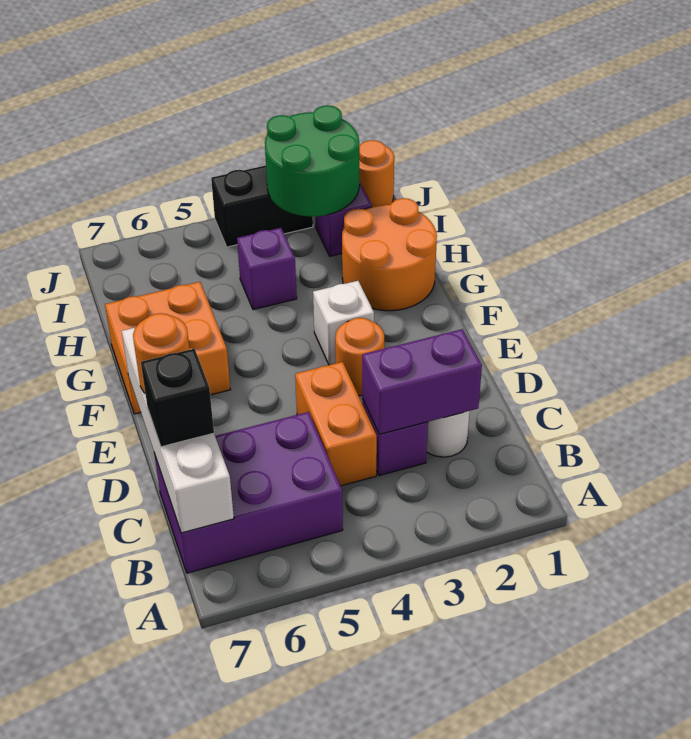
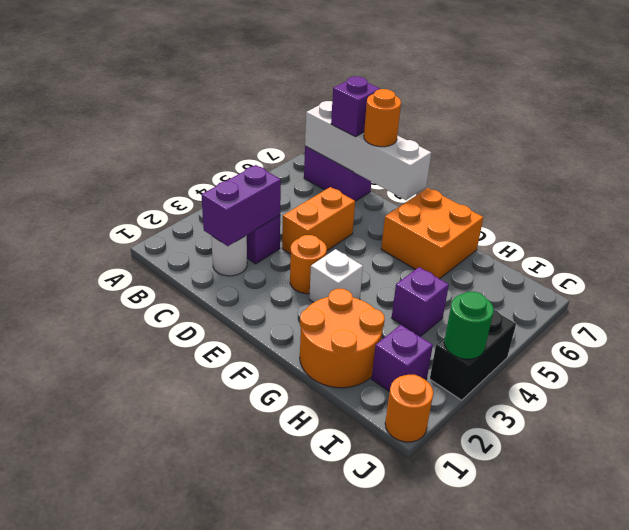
purple 2x3 brick [154,412,343,573] -> purple 1x2 brick [304,146,371,201]
orange 1x2 brick [295,362,377,486] -> orange 1x2 brick turned to [282,187,355,254]
black 1x1 brick [141,349,214,447] -> purple 1x1 brick [331,76,380,137]
green 2x2 round brick [265,105,360,217] -> green 1x1 round brick [444,292,494,359]

